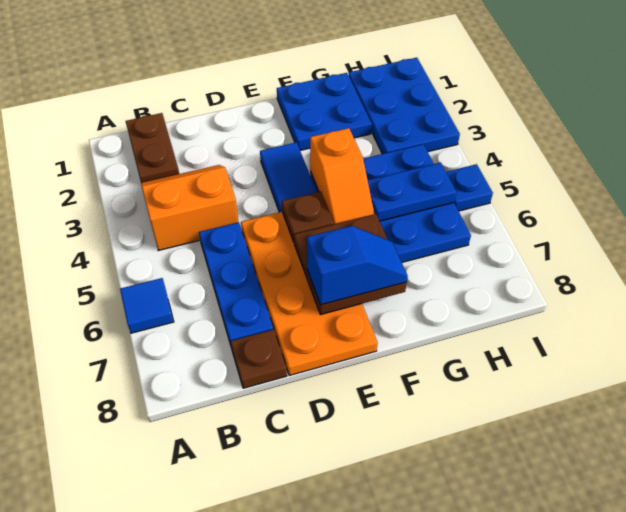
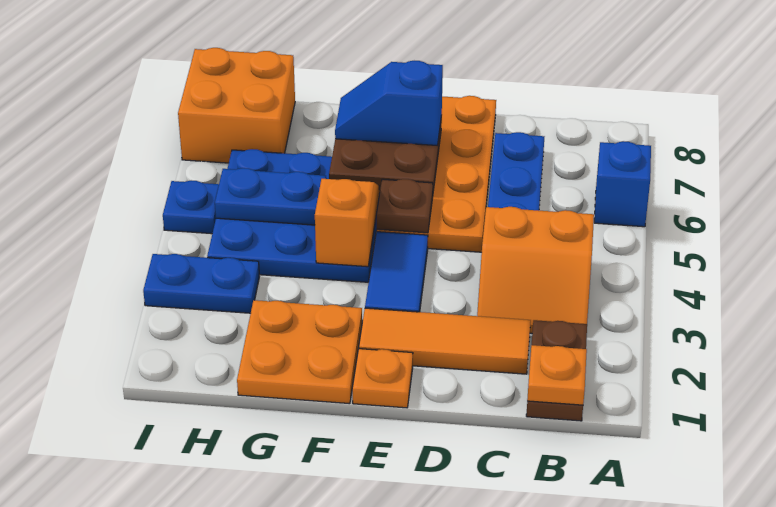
blue 1x1 tile [120,278,174,333] -> blue 1x1 brick [594,141,651,227]
none -> orange 1x1 plate [527,345,587,405]
none -> orange 1x3 tile [359,308,531,374]
brown 1x1 plate [230,329,287,388] -> none
none -> orange 1x1 plate [352,349,413,408]
blue 2x2 plate [277,73,372,150] -> orange 2x2 plate [237,300,362,404]
blue 2x3 plate [349,58,460,154] -> blue 1x2 plate [143,254,260,313]
none -> orange 2x2 brick [178,48,295,163]

